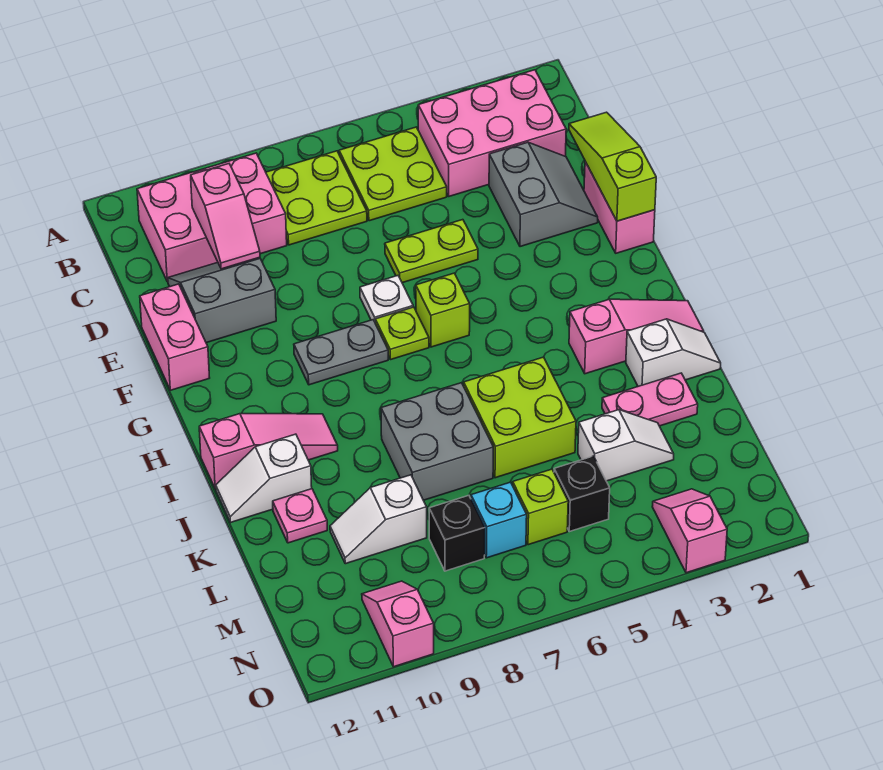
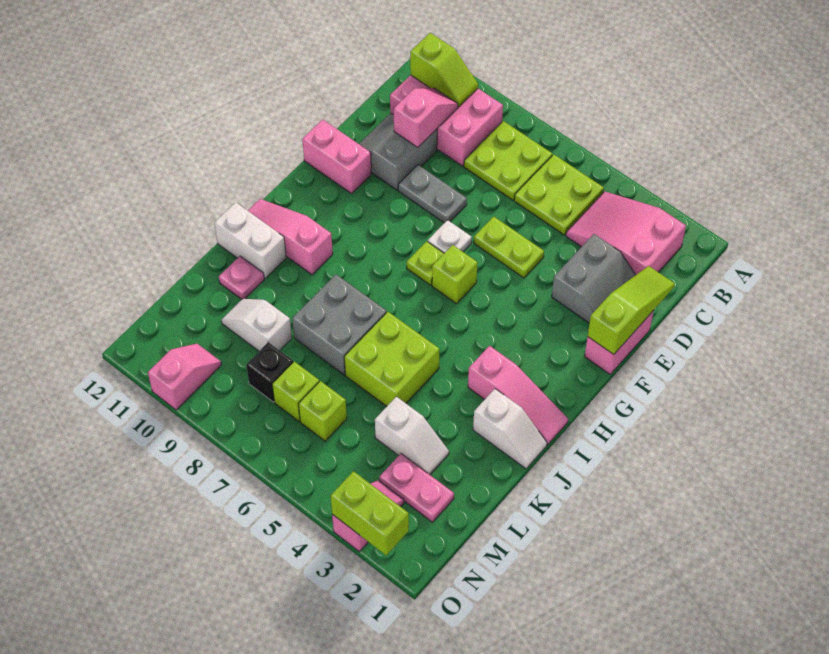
pink 2x3 brick [418,70,566,196] -> pink 2x3 slope [566,192,686,275]
none -> lime 1x2 slope [410,33,478,107]
pink 1x2 slope [191,164,260,269] -> pink 1x2 slope turned to [394,88,458,147]
grey 2x2 slope [168,258,276,343] -> grey 2x2 slope turned to [359,114,437,190]
pink 1x2 brick [140,284,210,390] -> pink 1x2 brick turned to [302,119,371,194]
grey 1x2 plate [294,320,388,385] -> grey 1x2 plate moved to [398,165,467,223]
pink 1x3 slope [199,414,338,489] -> pink 1x3 slope turned to [248,199,333,275]
white 1x2 slope [216,434,312,522] -> white 1x2 brick [214,202,286,278]
pink 1x2 plate [602,373,698,426] -> pink 1x2 plate moved to [379,454,454,522]
black 1x1 brick [554,456,610,532] -> none
cyan 1x1 brick [471,482,527,558] -> lime 1x1 brick [272,362,319,421]
none -> lime 1x2 brick [331,471,409,555]

